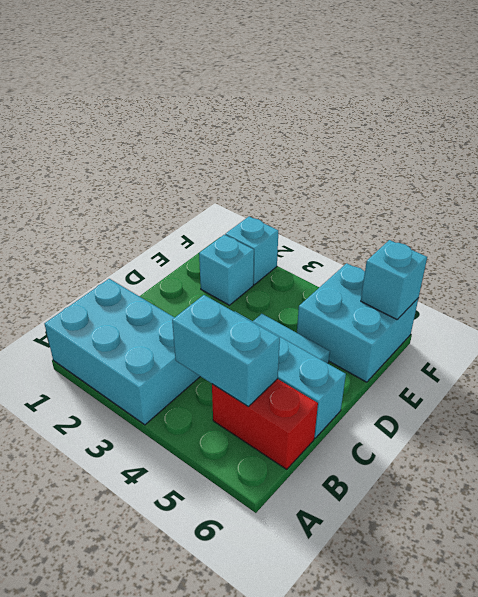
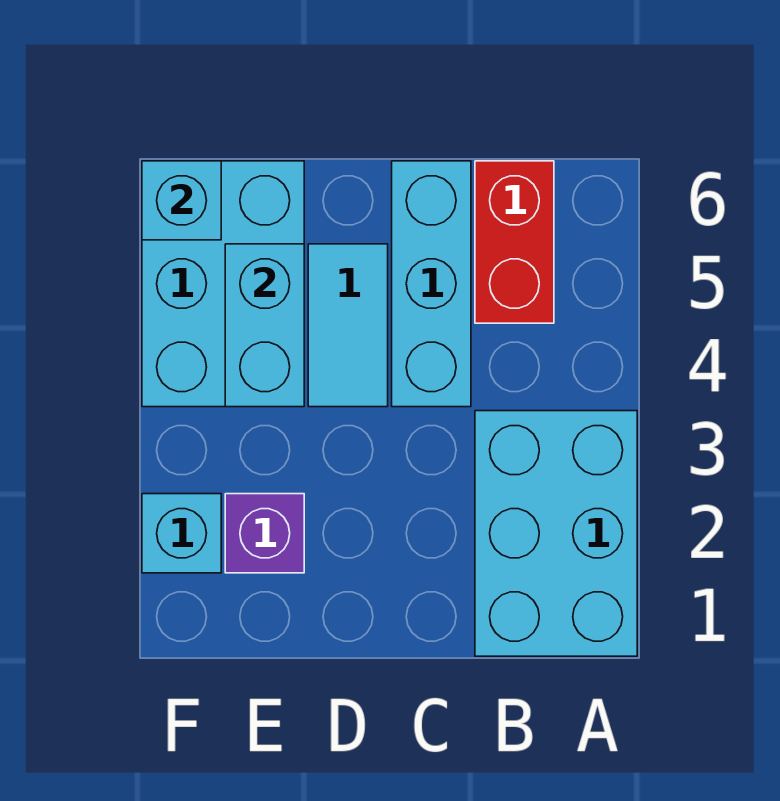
cyan 1x2 brick [172,295,280,406] -> cyan 1x2 brick moved to [225,244,304,407]
cyan 1x1 brick [199,235,254,305] -> purple 1x1 brick [225,494,304,573]
cyan 2x2 brick [297,263,418,382] -> cyan 2x3 brick [142,161,304,407]

